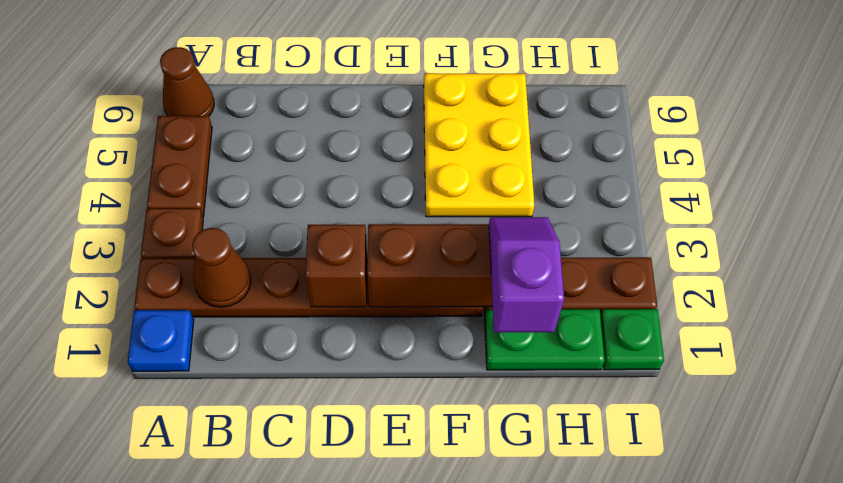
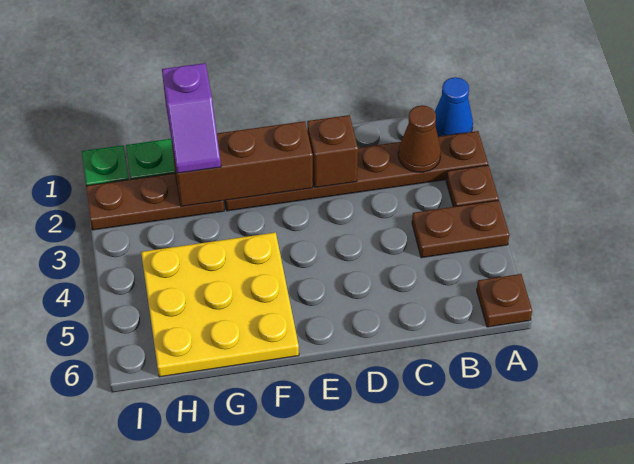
blue 1x1 plate [127,310,194,371] -> blue 1x1 cone [435,77,473,137]
brown 1x2 plate [147,116,212,217] -> brown 1x2 plate turned to [412,200,509,258]
brown 1x1 cone [160,47,214,116] -> brown 1x1 plate [477,274,532,327]
yellow 2x3 plate [424,73,534,217] -> yellow 3x3 plate [141,232,299,377]

